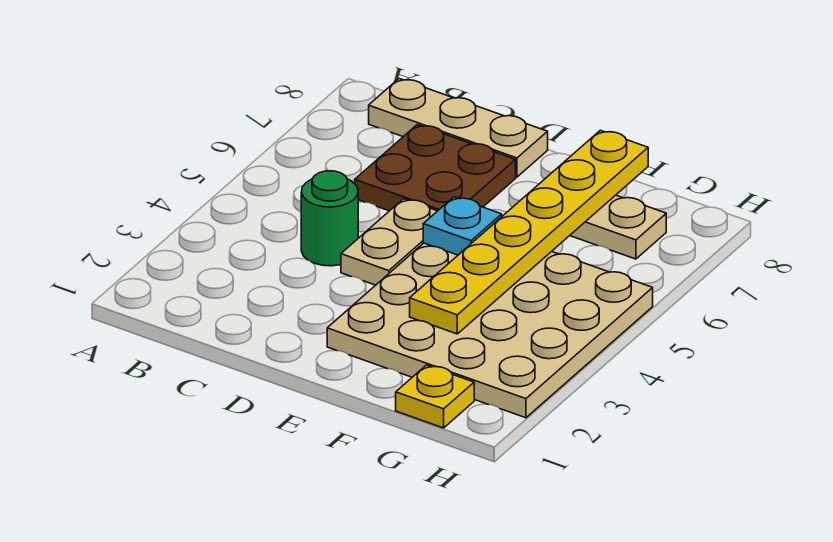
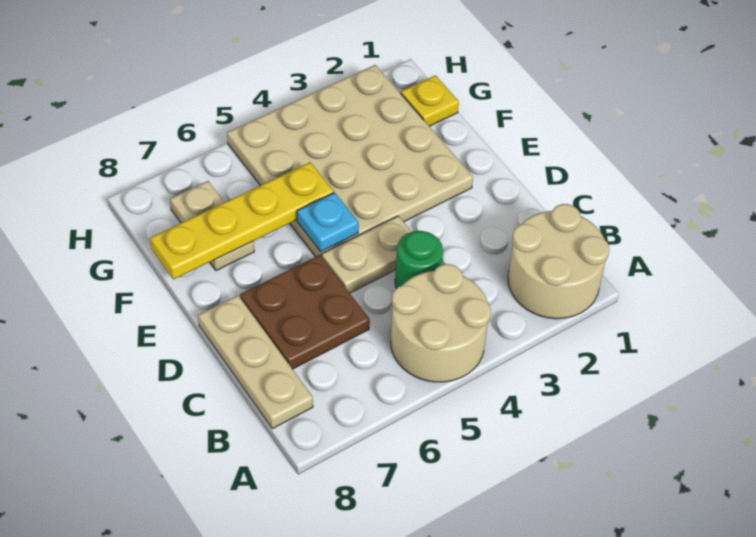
none -> tan 2x2 round brick [508,204,609,319]
none -> tan 2x2 round brick [391,264,491,382]
yellow 1x6 plate [410,130,648,334] -> yellow 1x4 plate [150,162,334,279]

